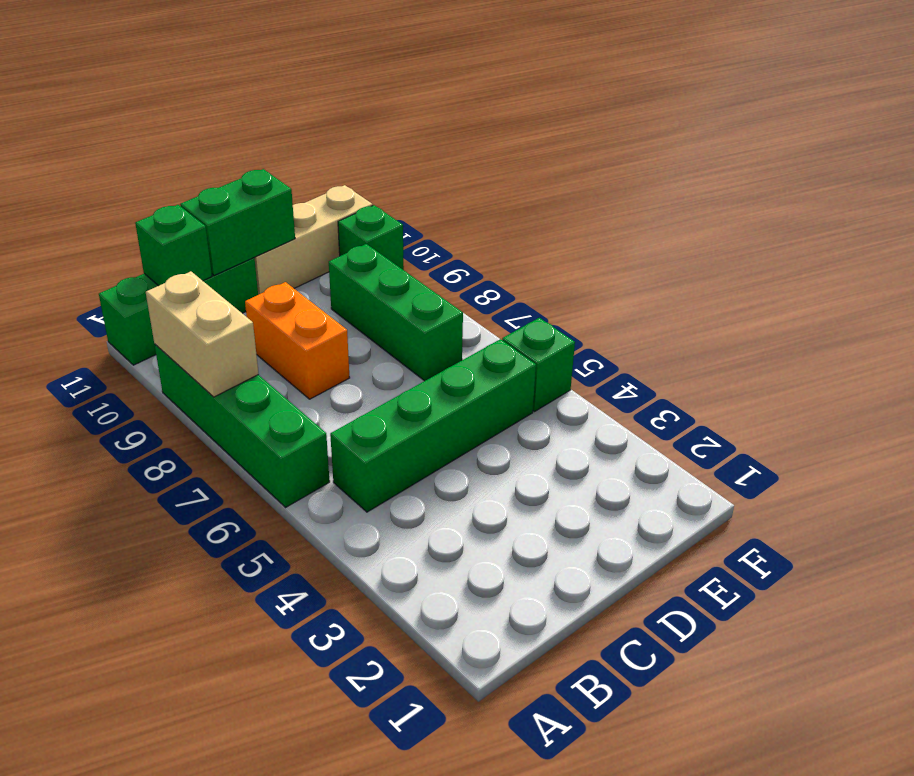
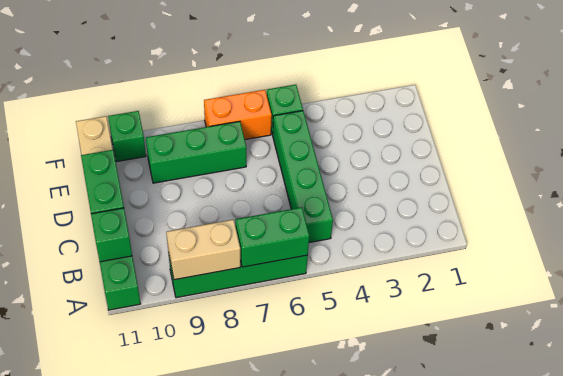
none -> green 1x2 brick [235,207,309,267]
orange 1x2 brick [245,282,350,399] -> orange 1x2 brick moved to [204,90,272,140]

